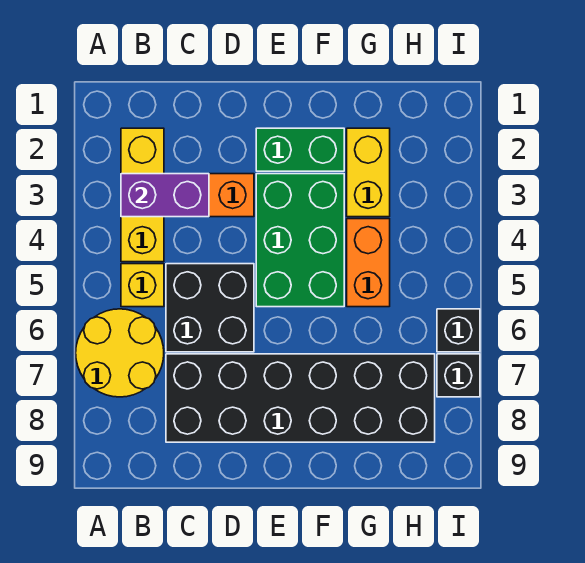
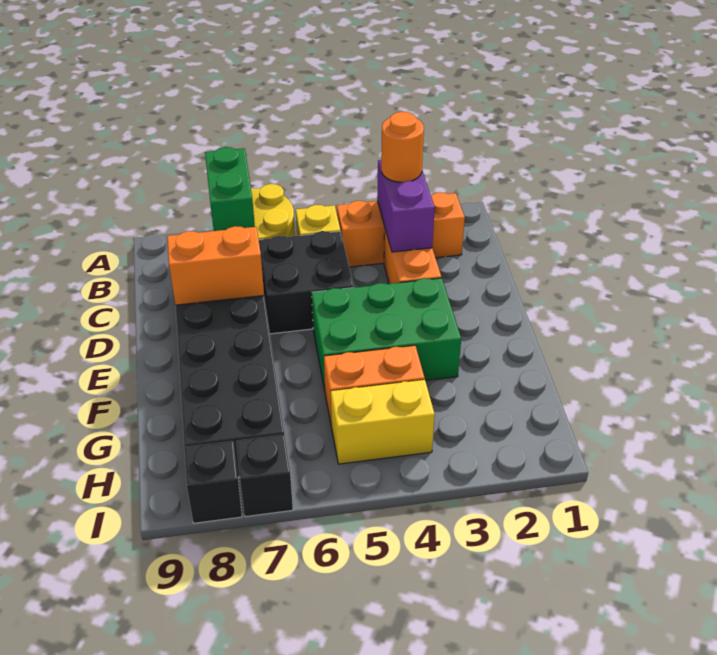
yellow 1x3 brick [121,128,164,262] -> orange 1x3 brick [337,192,465,267]
none -> orange 1x1 round brick [381,112,424,182]
none -> orange 1x2 brick [167,226,264,305]
green 1x2 brick [256,128,344,171] -> green 1x2 brick moved to [205,147,255,231]
yellow 1x2 brick [347,128,390,217] -> yellow 1x2 brick moved to [331,380,435,464]
black 1x1 brick [437,309,480,352] -> black 1x1 brick moved to [184,441,242,523]

